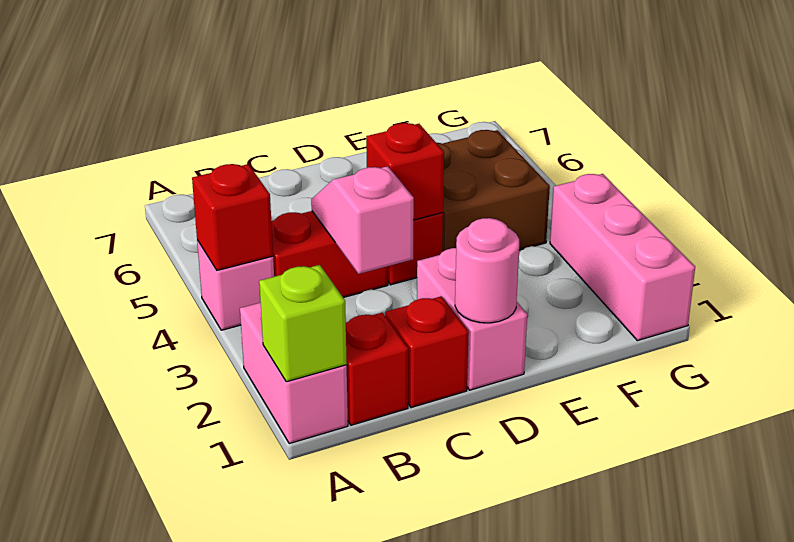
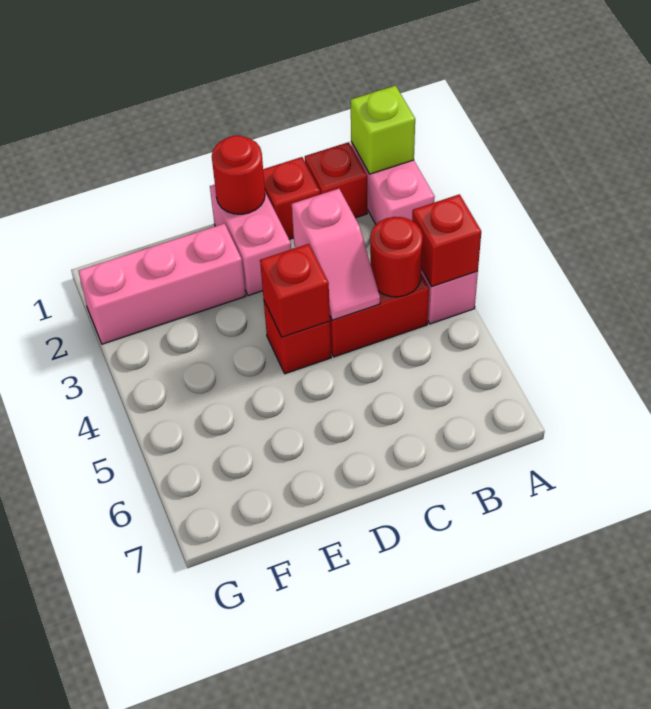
none -> red 1x1 round brick [370,217,423,297]
pink 1x1 round brick [455,218,519,323] -> red 1x1 round brick [212,136,265,214]
brown 2x2 brick [437,130,550,252] -> none
pink 1x3 brick [550,174,695,341] -> pink 1x3 brick turned to [79,224,246,344]

